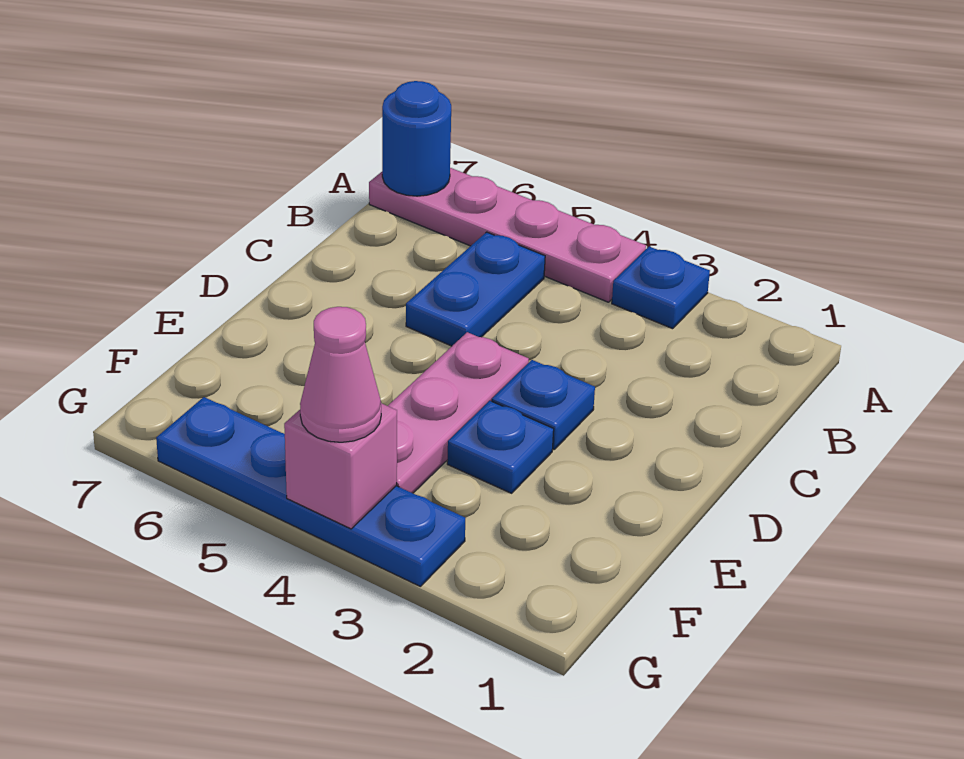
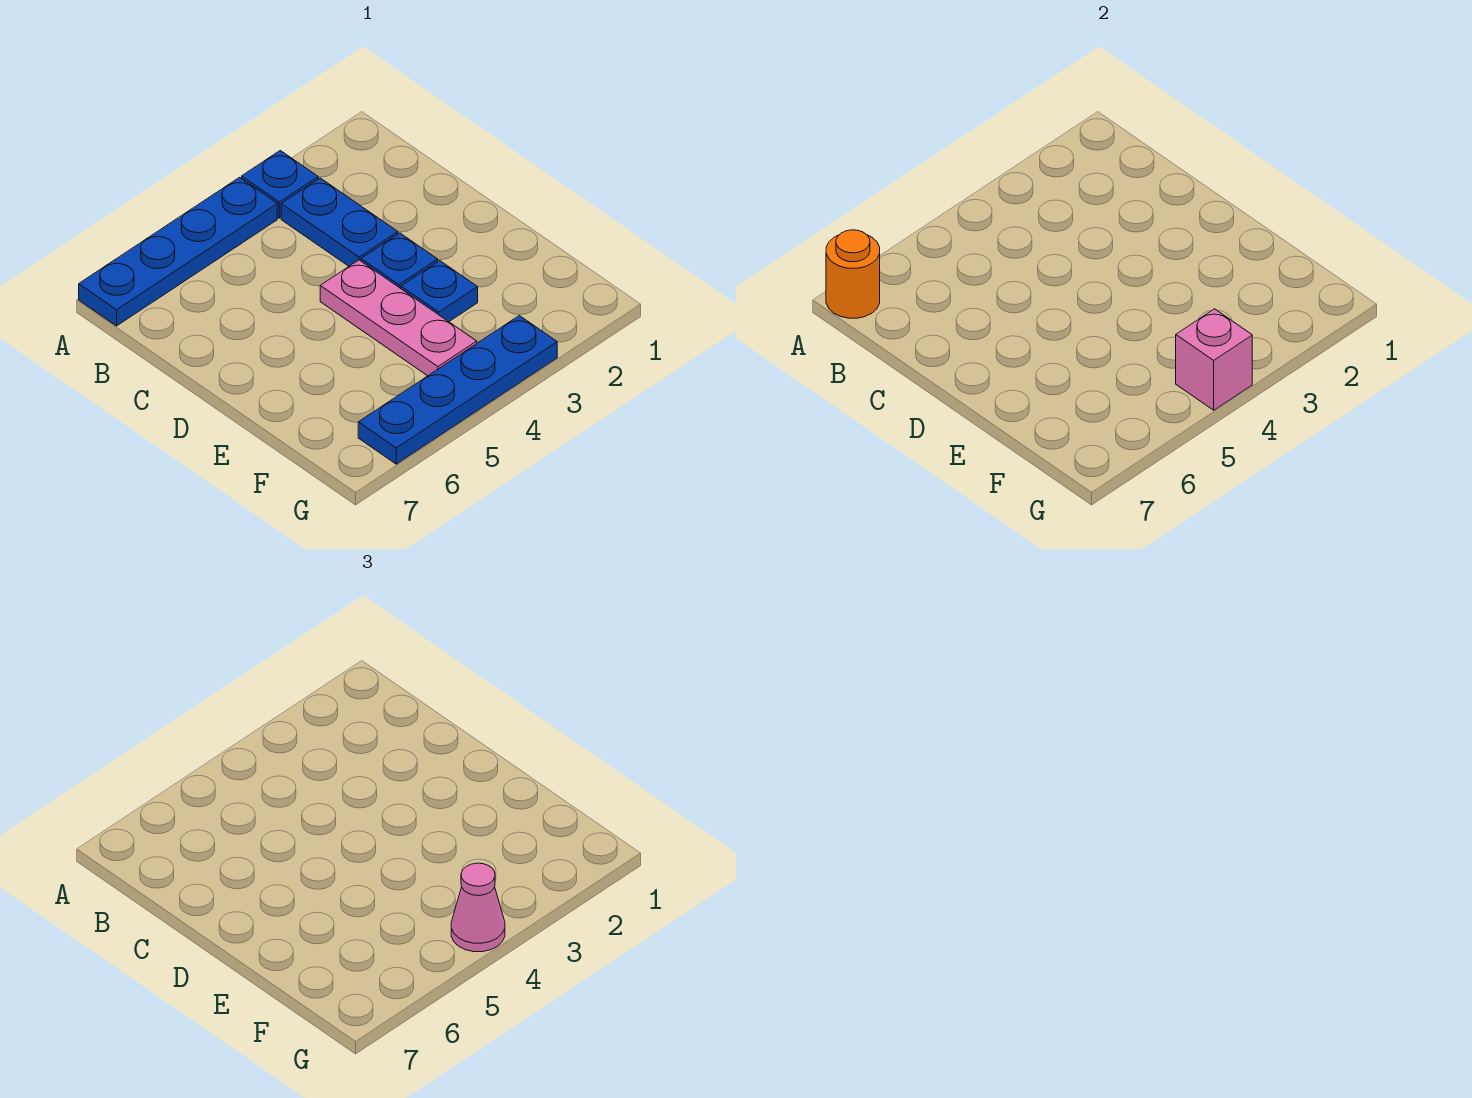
pink 1x4 plate [369,168,646,302] -> blue 1x4 plate [79,177,277,326]
blue 1x1 round brick [382,81,451,196] -> orange 1x1 round brick [826,230,880,318]
blue 1x2 plate [406,232,545,346] -> blue 1x2 plate moved to [281,178,398,266]

